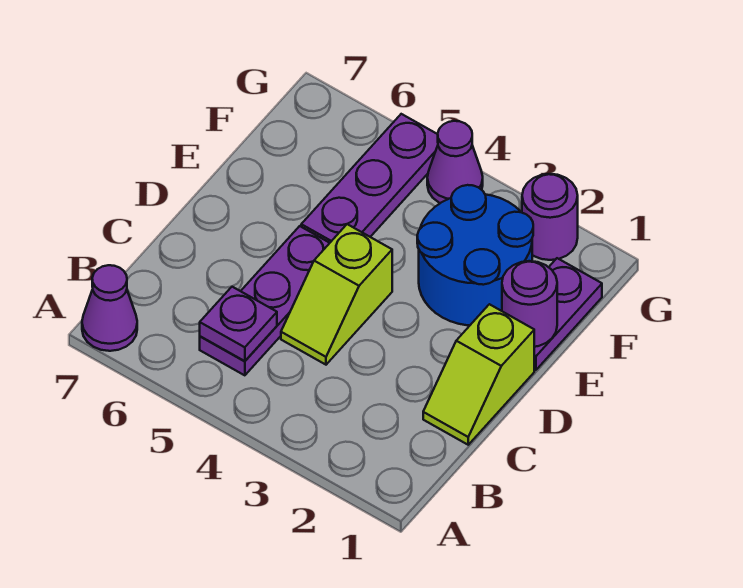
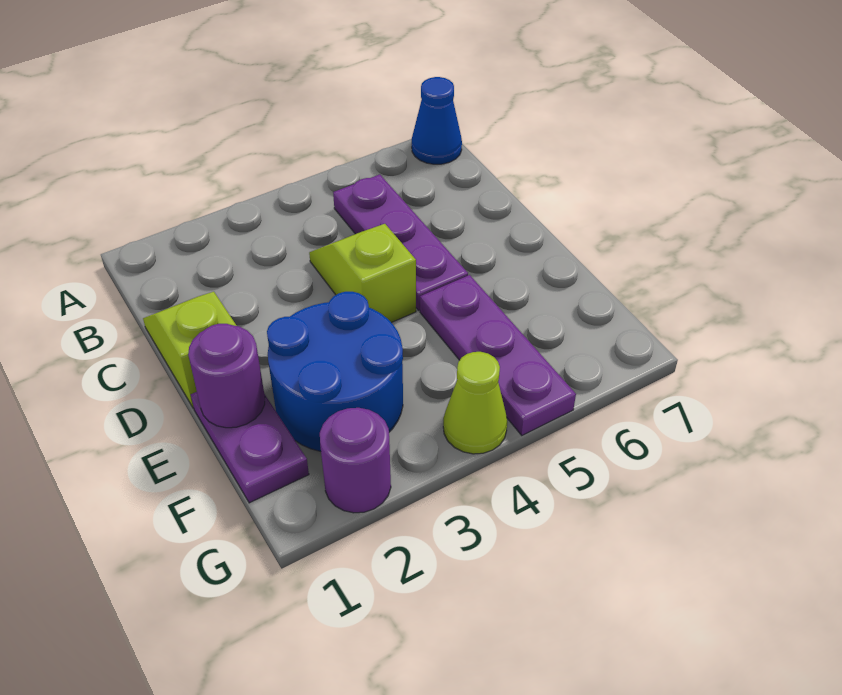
purple 1x1 cone [82,265,137,351] -> blue 1x1 cone [412,77,462,164]
purple 1x1 plate [200,287,277,361] -> none
purple 1x1 cone [427,121,483,203] -> lime 1x1 cone [443,352,507,454]

